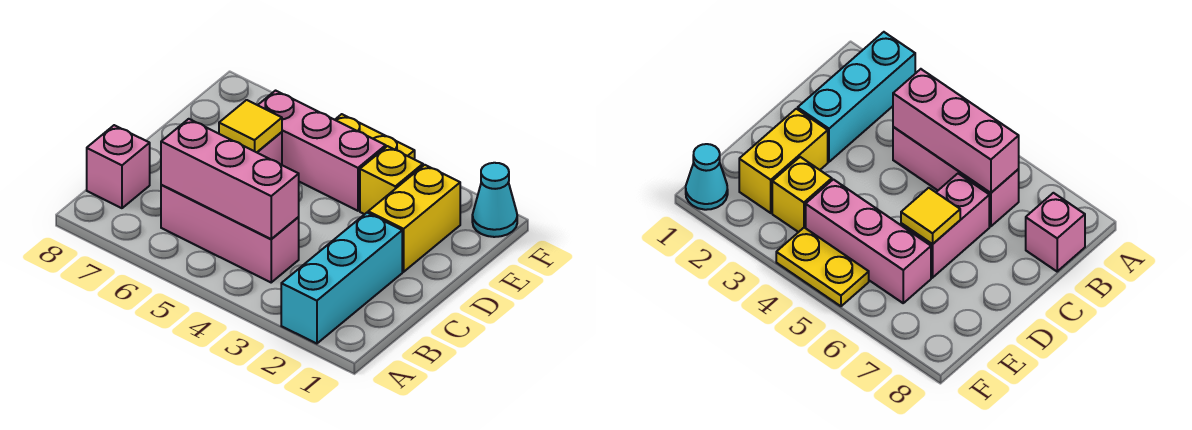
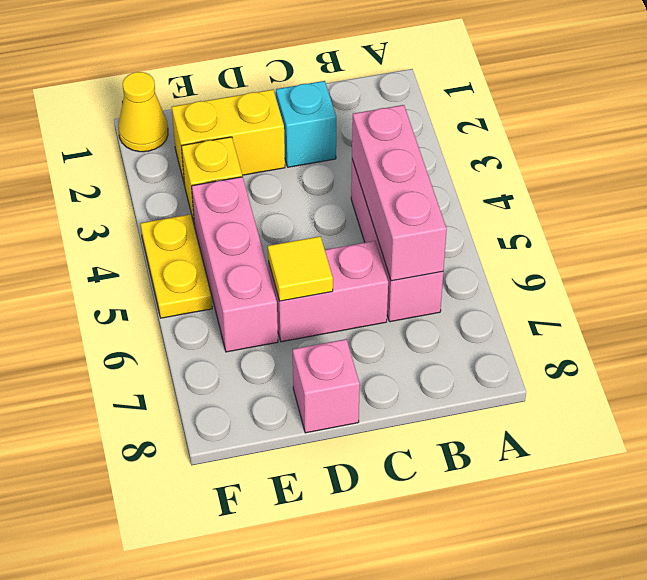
cyan 1x3 brick [281,213,402,344] -> cyan 1x1 brick [276,81,336,167]
pink 1x1 brick [87,125,150,208] -> pink 1x1 brick moved to [293,339,360,433]
cyan 1x1 cone [472,163,517,237] -> yellow 1x1 cone [118,72,168,152]

